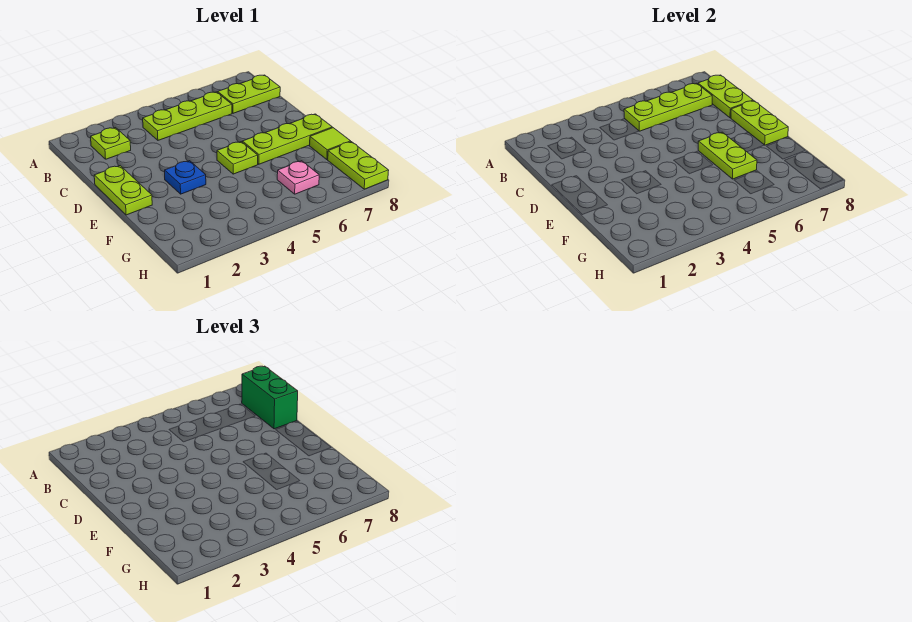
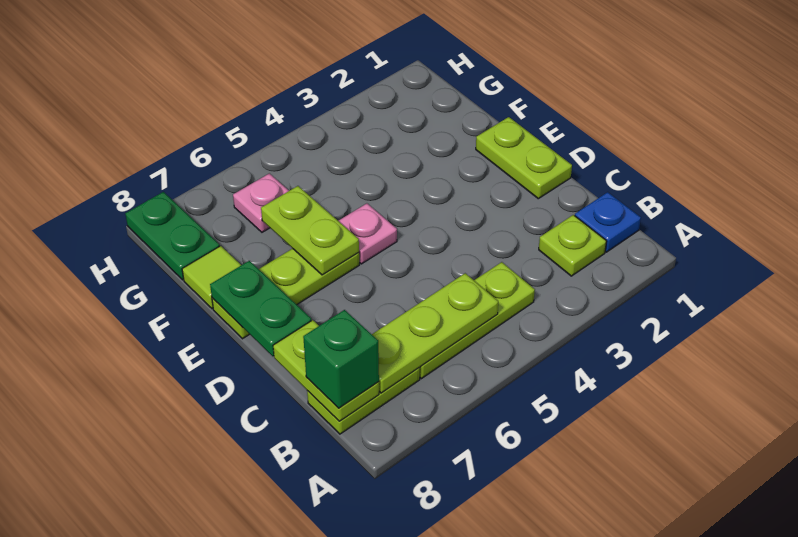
green 1x2 brick [242,366,298,429] -> green 1x1 brick [303,310,379,408]
lime 1x2 plate [731,101,788,145] -> green 1x2 plate [210,261,311,356]
blue 1x1 plate [165,161,206,194] -> blue 1x1 plate moved to [575,192,641,252]
lime 1x1 plate [217,142,258,174] -> pink 1x1 plate [339,203,397,264]
lime 1x2 plate [328,142,389,189] -> green 1x2 plate [125,192,219,280]

